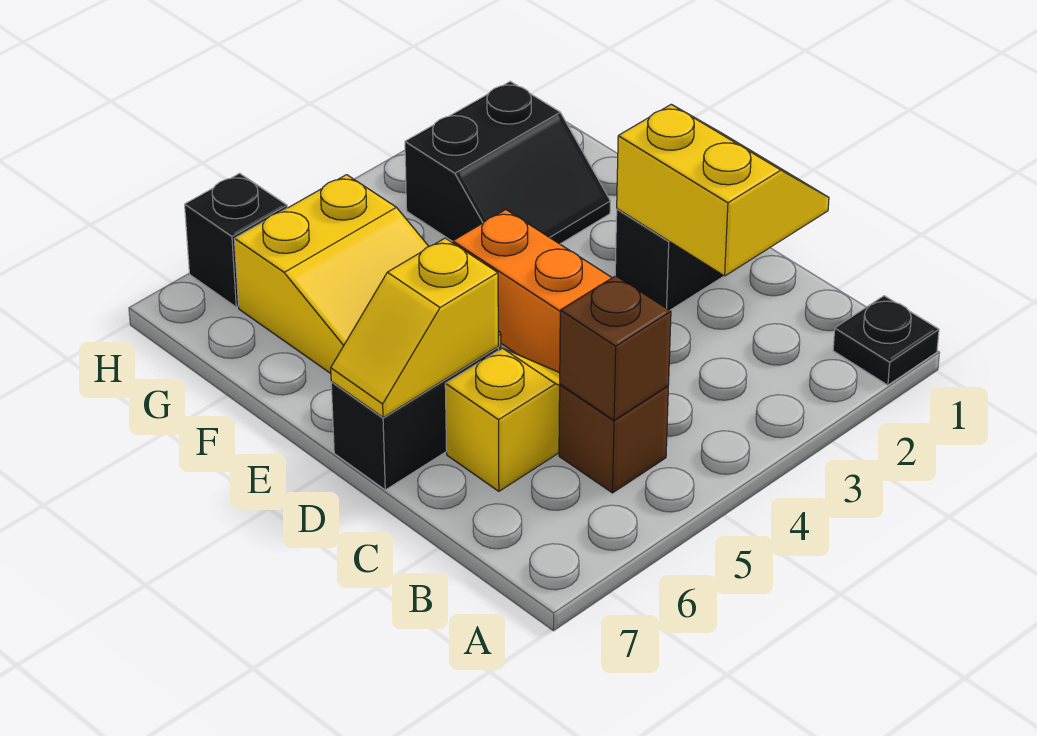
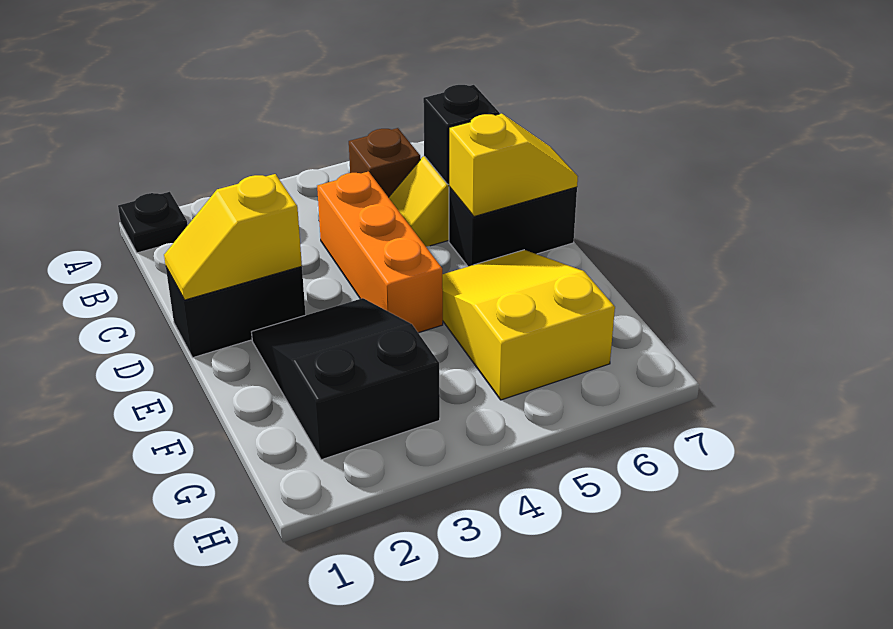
brown 1x1 brick [560,276,671,420] -> none
yellow 2x2 slope [617,104,829,276] -> yellow 1x2 slope [164,174,302,300]
black 2x2 slope [405,81,610,244] -> black 2x3 slope [252,298,440,460]
black 1x1 brick [185,173,287,307] -> black 1x1 brick moved to [423,85,499,185]

